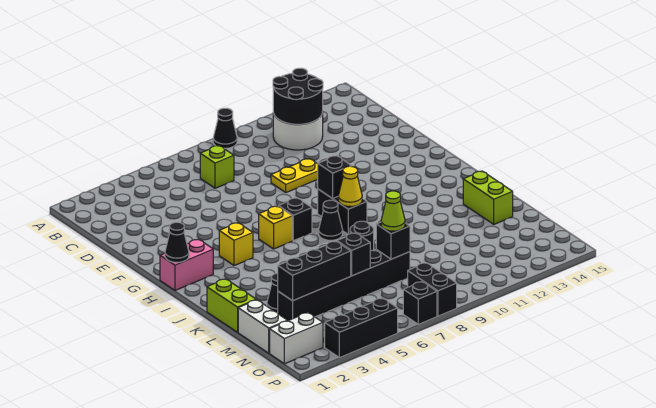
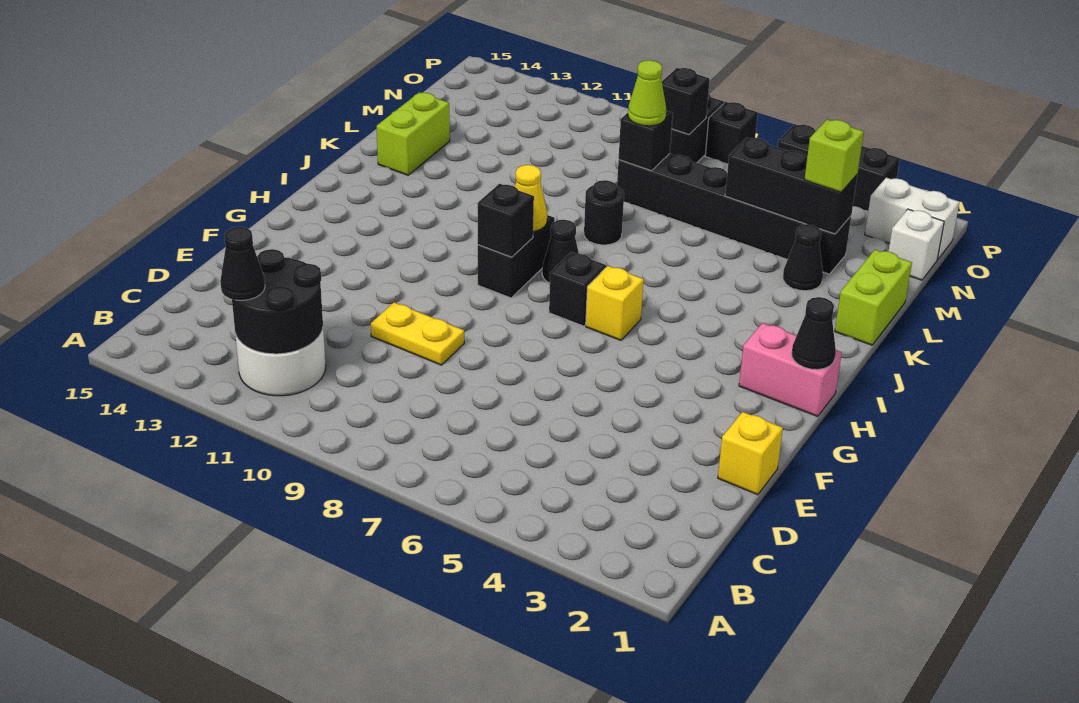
black 1x1 cone [213,108,237,148] -> black 1x1 cone moved to [220,227,265,301]
lime 1x1 brick [200,146,234,188] -> lime 1x1 brick moved to [804,120,864,192]
yellow 1x1 brick [219,223,253,266] -> yellow 1x1 brick moved to [718,412,783,495]
white 1x2 brick [238,300,288,353] -> white 1x1 brick [888,209,944,280]
black 1x1 brick [337,233,370,276] -> black 1x1 brick moved to [662,68,710,134]

